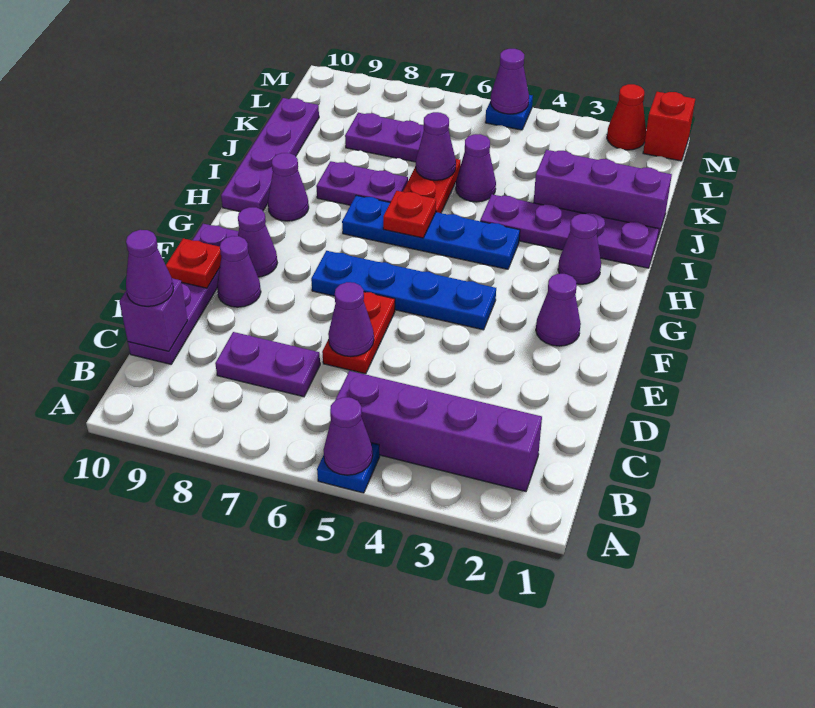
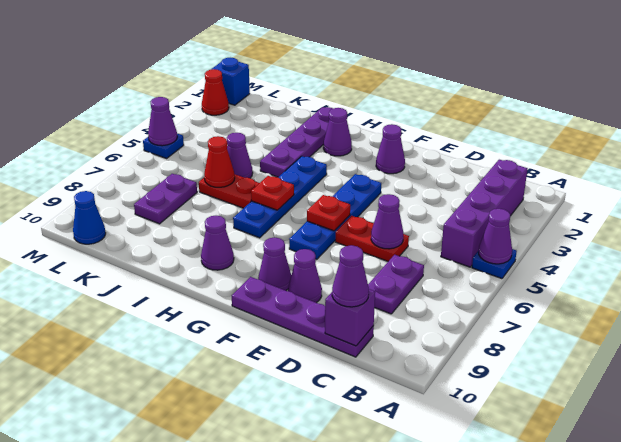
red 1x1 plate [166,238,222,288] -> red 1x1 plate moved to [307,195,350,231]
purple 1x4 plate [221,98,319,212] -> none
purple 1x2 plate [316,161,408,205] -> none
purple 1x3 brick [534,150,672,237] -> none
purple 1x1 cone [416,112,456,180] -> red 1x1 cone [204,136,235,187]
none -> blue 1x1 cone [73,191,106,244]
red 1x1 brick [643,92,695,161] -> blue 1x1 brick [212,58,250,105]

